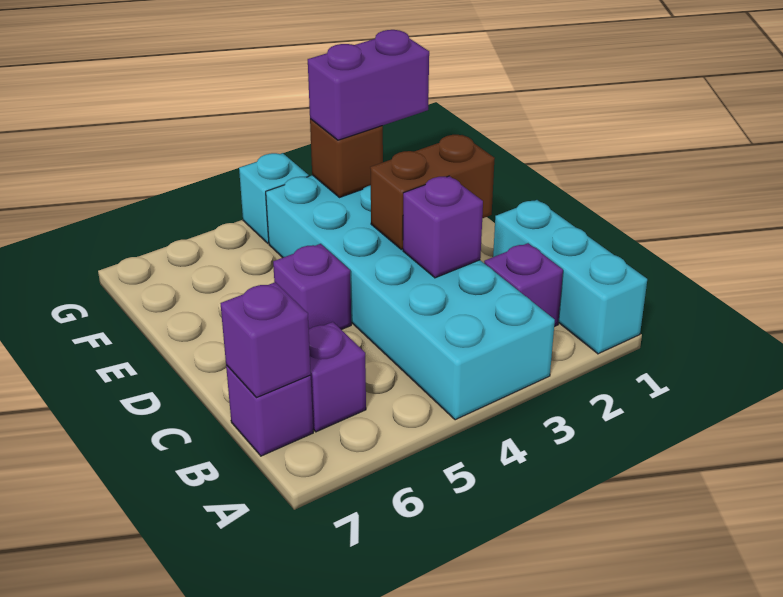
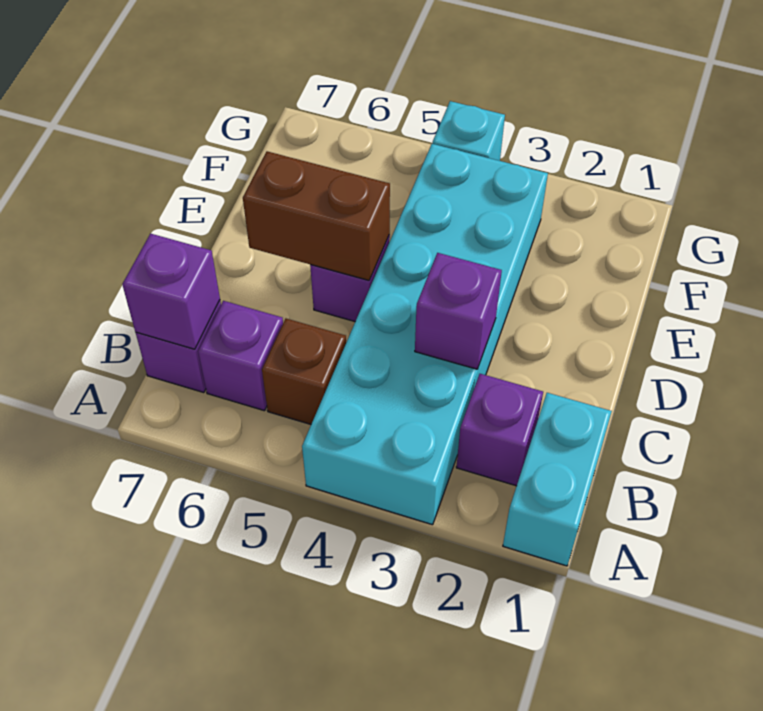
cyan 1x3 brick [493,200,647,354] -> cyan 1x2 brick [503,393,612,566]
brown 1x2 brick [370,135,495,250] -> brown 1x2 brick moved to [243,151,390,280]
purple 1x2 brick [308,30,429,140] -> none
brown 1x1 brick [310,119,383,198] -> brown 1x1 brick moved to [262,319,346,424]

